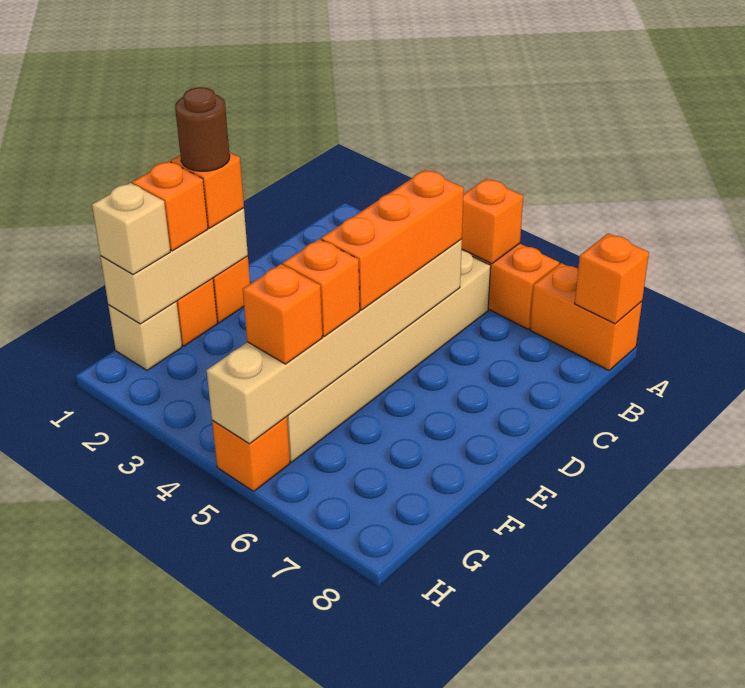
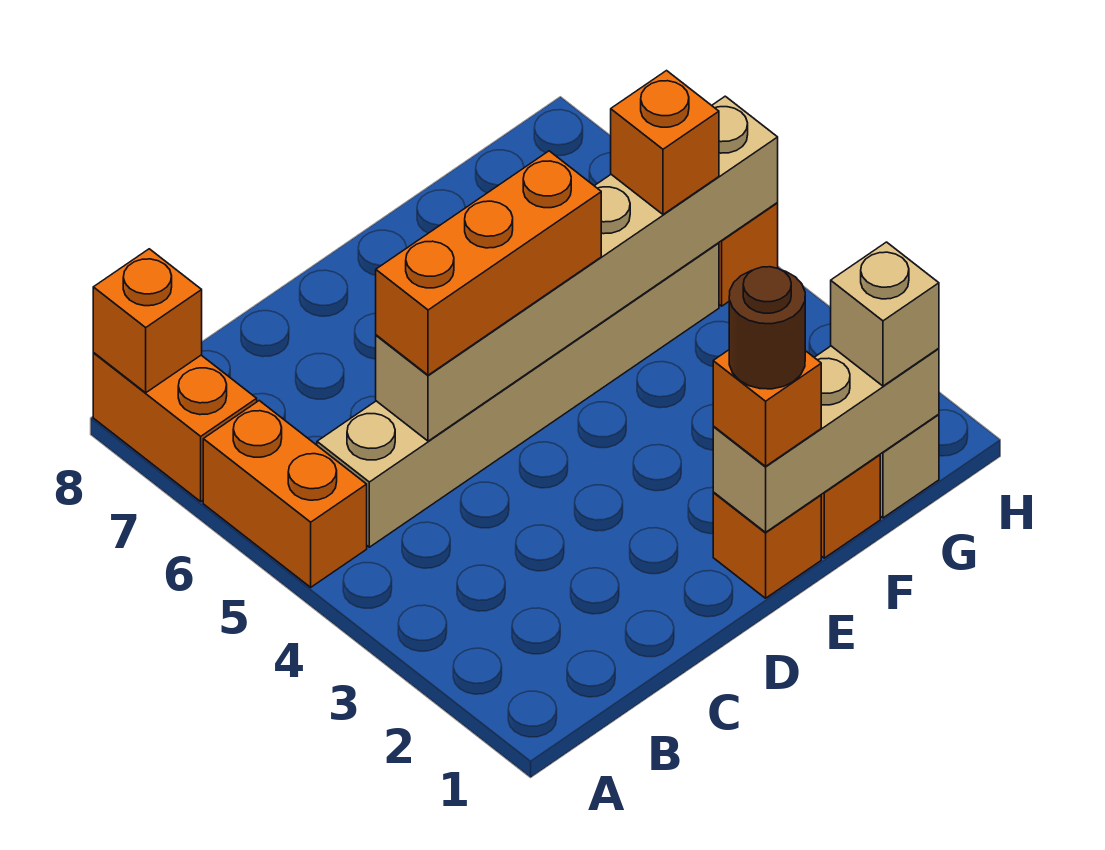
orange 1x1 brick [462,179,523,264] -> none
orange 1x1 brick [132,161,208,251] -> none
orange 1x1 brick [283,239,360,336] -> none

